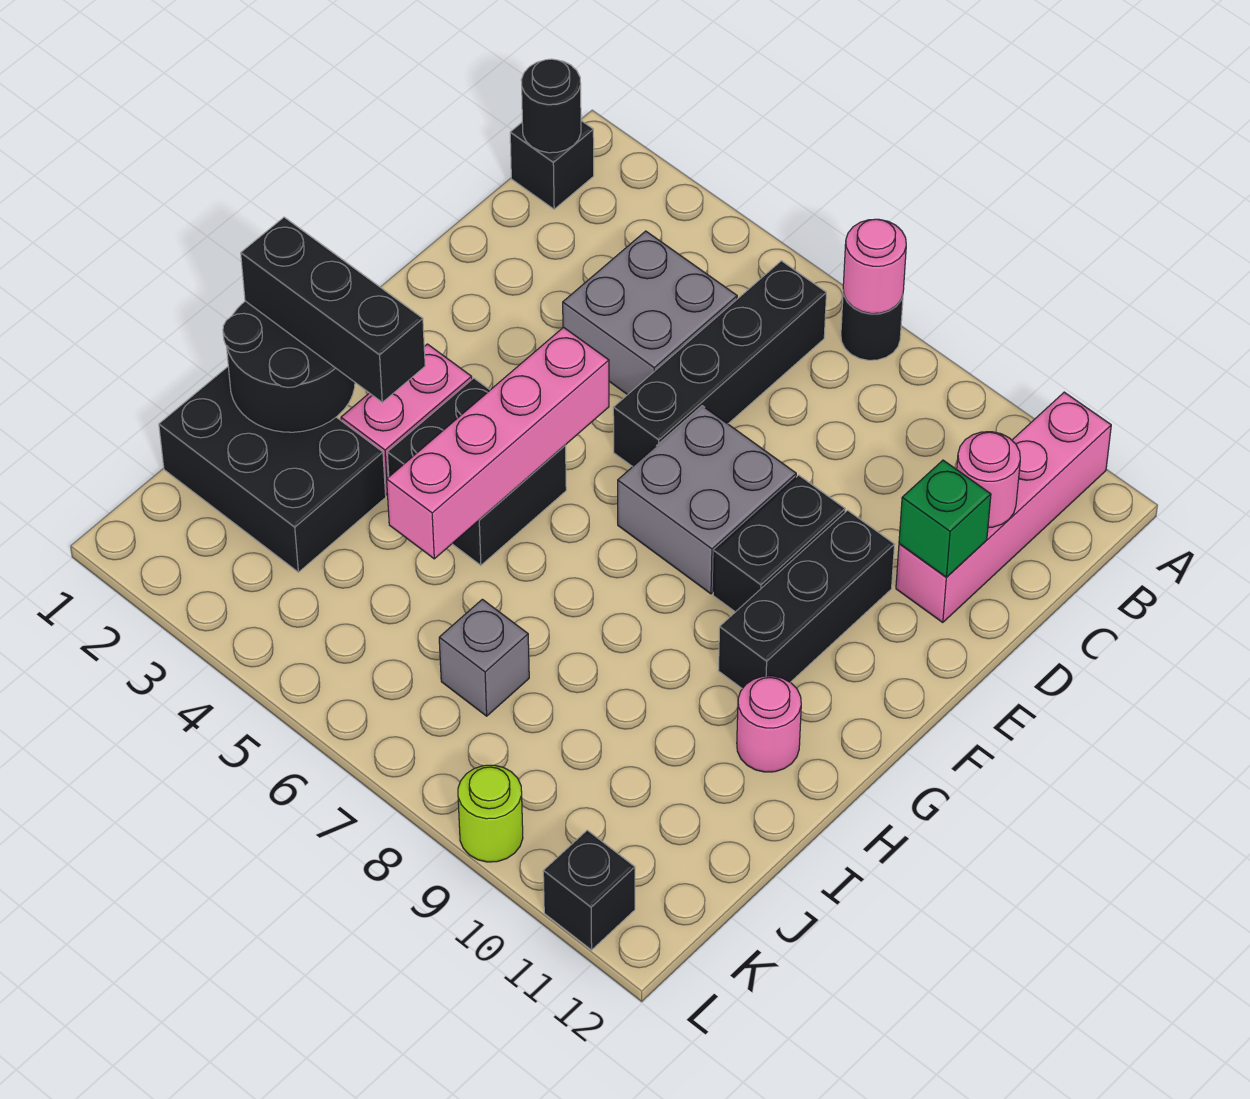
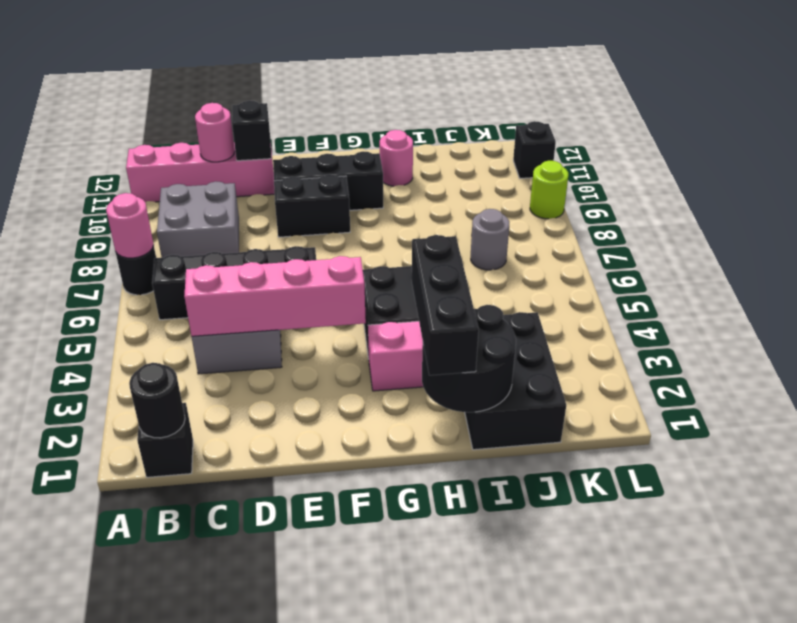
green 1x1 brick [899,460,991,577] -> black 1x1 brick [232,101,271,161]
grey 2x2 brick [618,406,796,594] -> grey 2x2 brick moved to [157,182,239,258]
pink 1x4 brick [387,327,609,559] -> pink 1x4 brick moved to [184,256,366,336]
grey 1x1 brick [439,599,529,716] -> grey 1x1 round brick [471,209,509,270]

